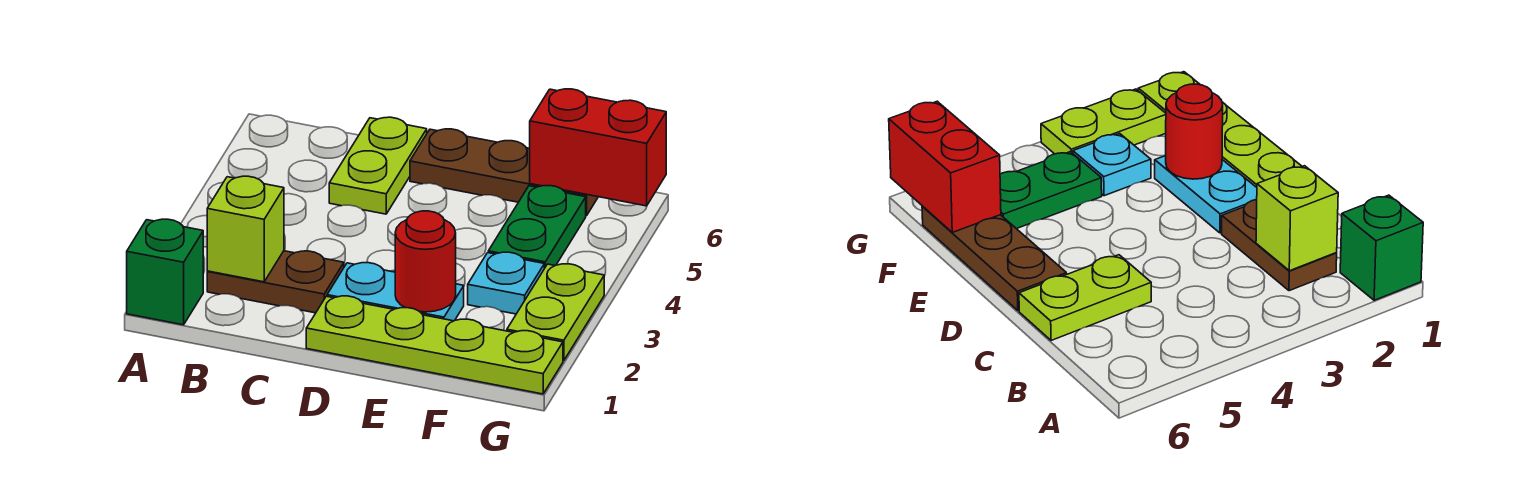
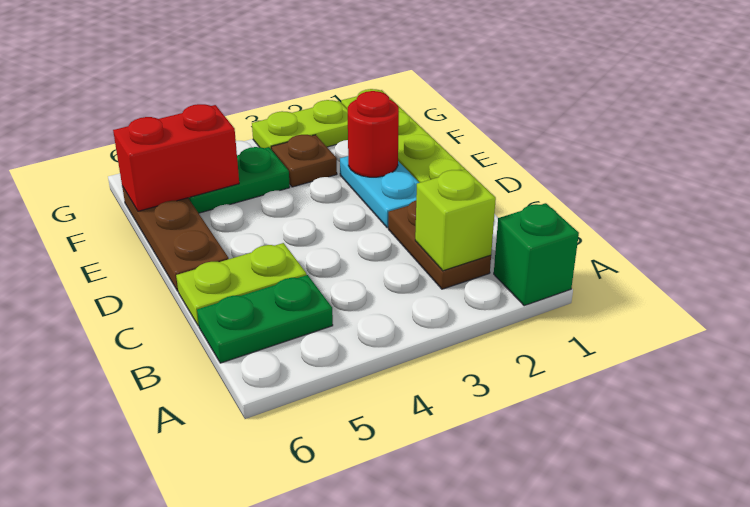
none -> green 1x2 plate [197,275,333,363]
cyan 1x1 plate [468,252,544,314] -> brown 1x1 plate [271,135,337,187]
red 1x2 brick [530,89,666,206] -> red 1x2 brick turned to [113,104,239,211]

